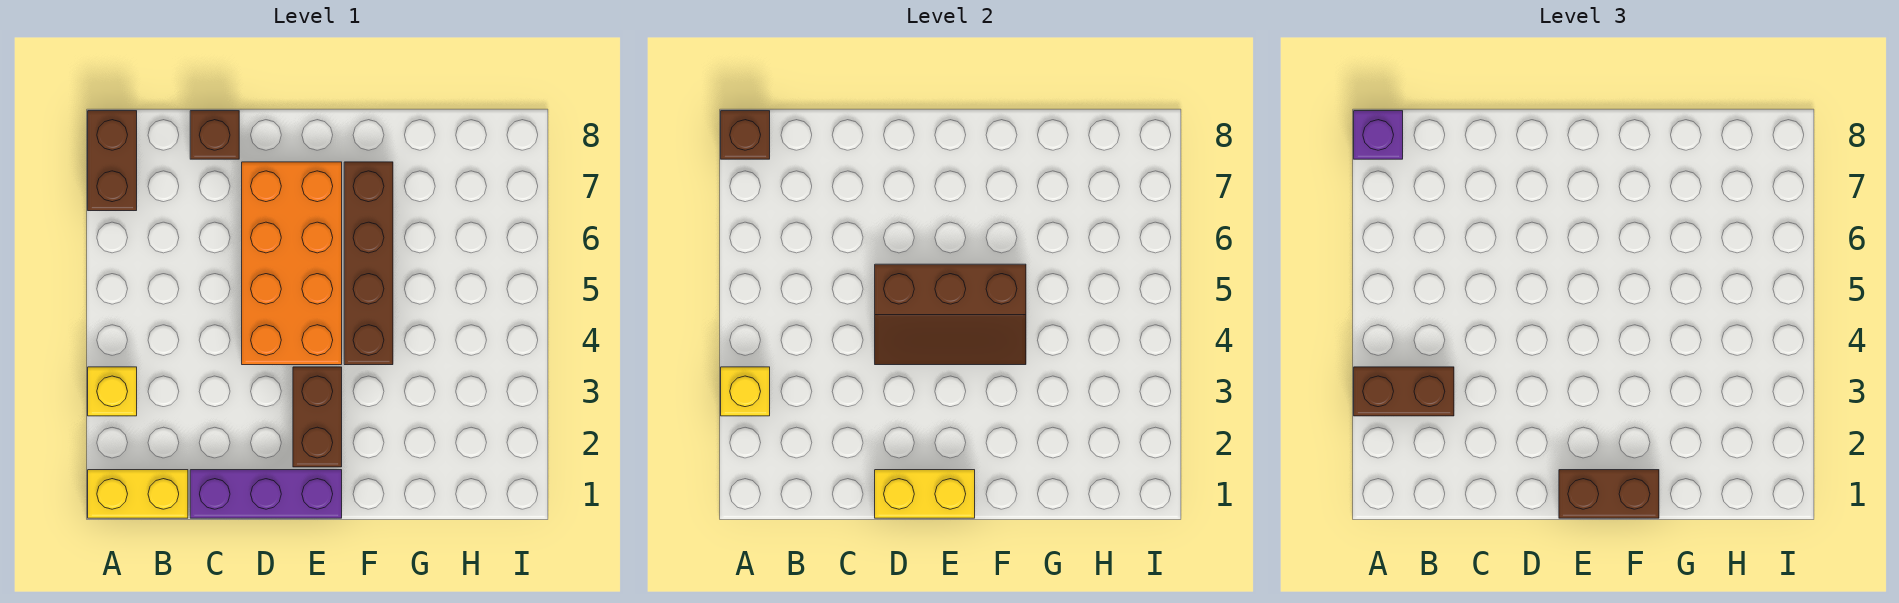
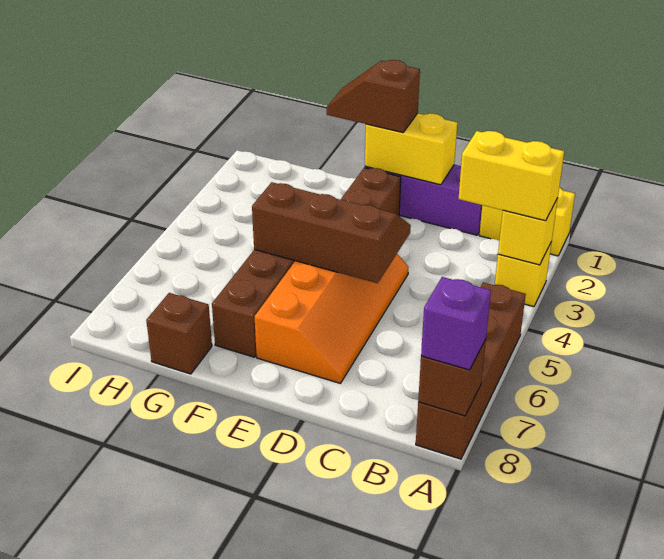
brown 1x2 brick [1354,367,1454,416] -> yellow 1x2 brick [459,131,564,221]
brown 1x2 brick [88,111,137,211] -> brown 1x4 brick [416,282,526,459]
brown 1x1 brick [190,111,239,159] -> brown 1x1 brick moved to [146,293,212,374]
orange 2x4 brick [242,162,342,365] -> orange 2x4 slope [254,254,408,384]
brown 1x2 brick [1559,470,1659,518] -> brown 1x2 slope [327,60,420,133]

